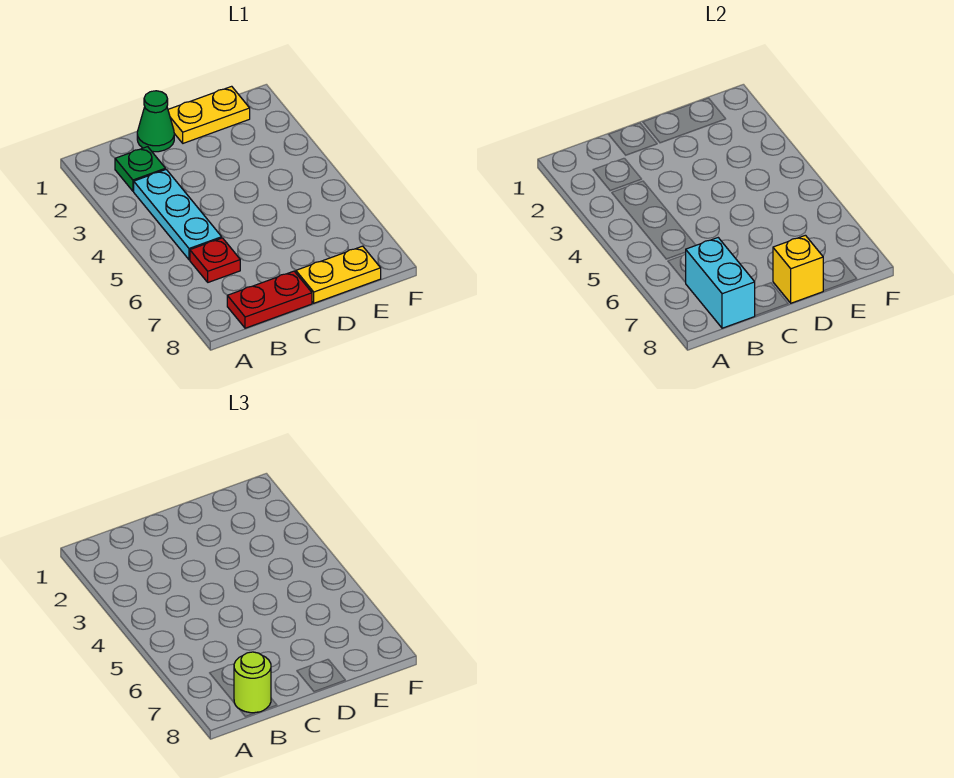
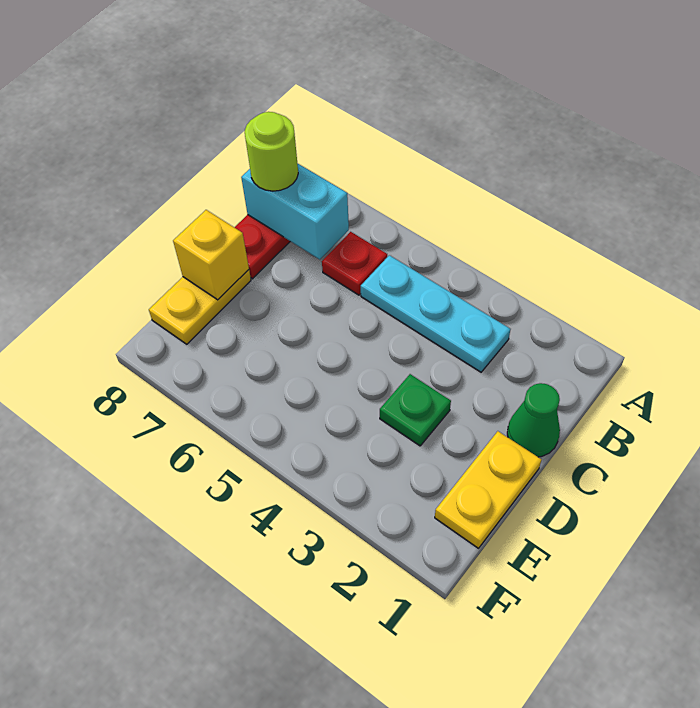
green 1x1 plate [115,147,165,191] -> green 1x1 plate moved to [380,374,451,446]

